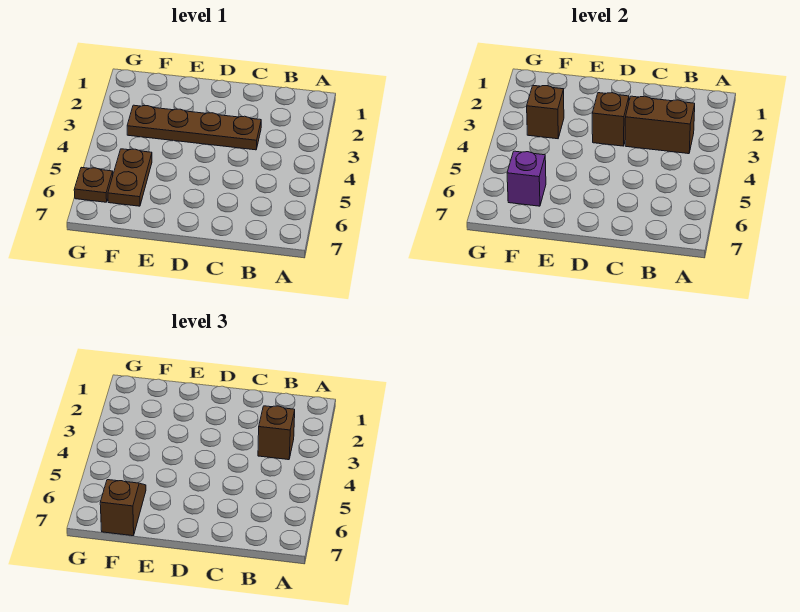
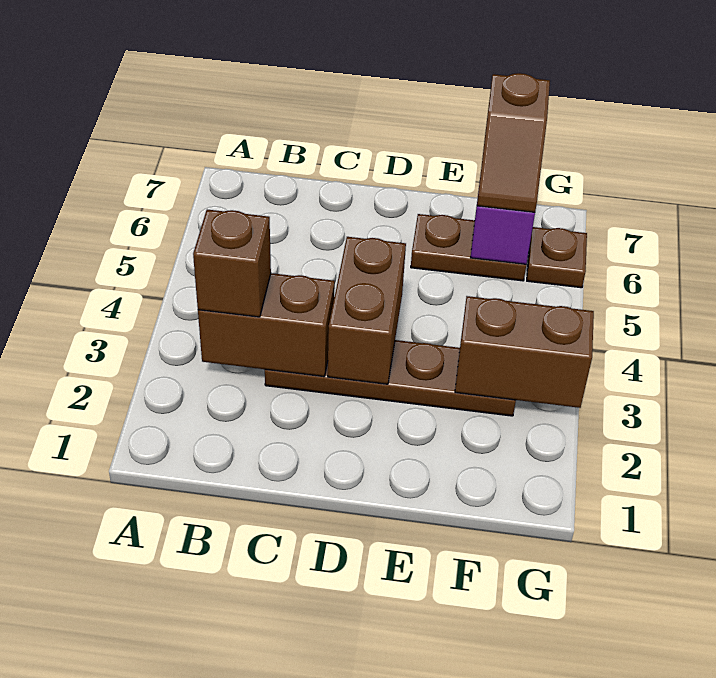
brown 1x1 brick [592,93,629,146] -> brown 1x2 brick [328,237,406,384]
brown 1x1 brick [527,86,564,139] -> brown 1x2 brick [455,296,594,408]
brown 1x2 plate [108,149,152,206] -> brown 1x2 plate turned to [411,214,526,281]

